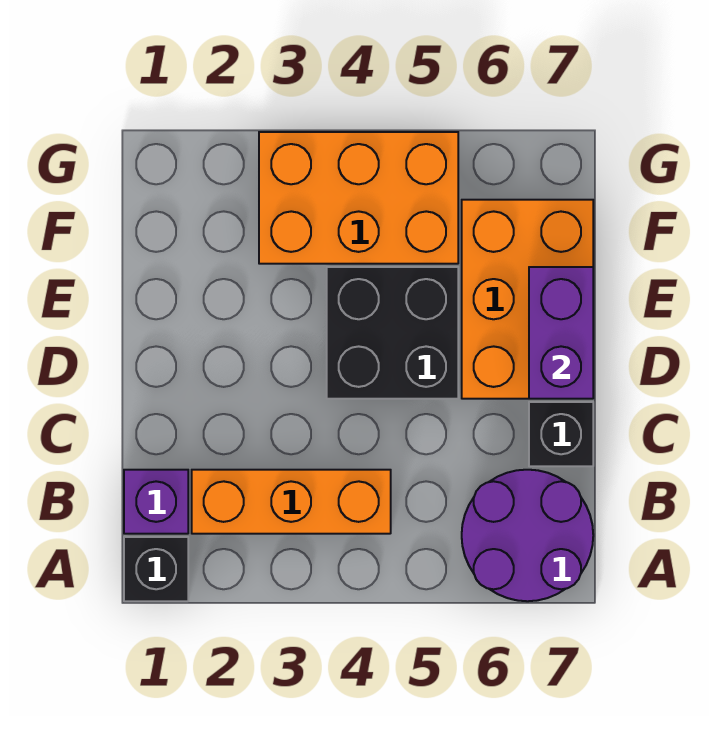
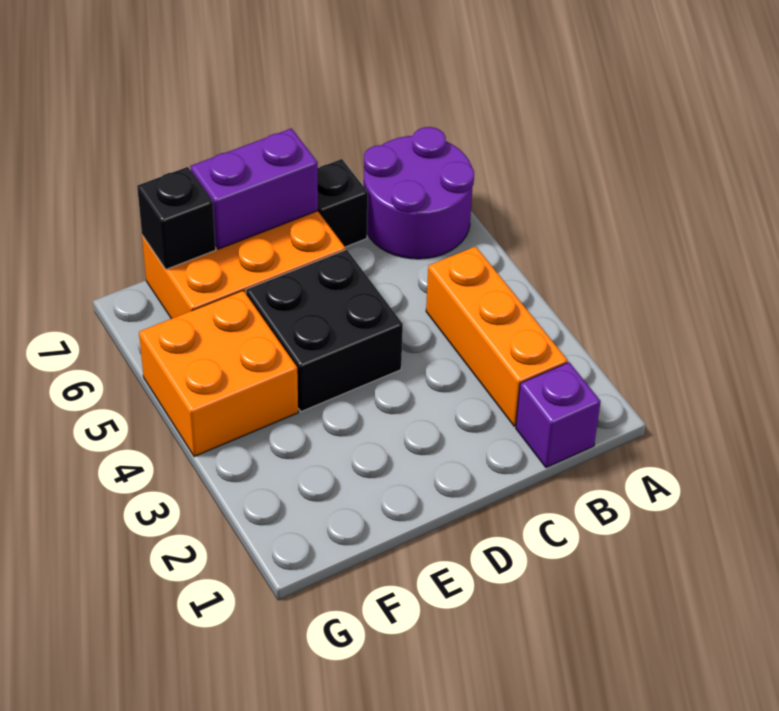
black 1x1 brick [124,537,188,601] -> black 1x1 brick moved to [137,167,216,269]
orange 2x3 brick [259,132,458,264] -> orange 2x2 brick [139,291,298,457]

